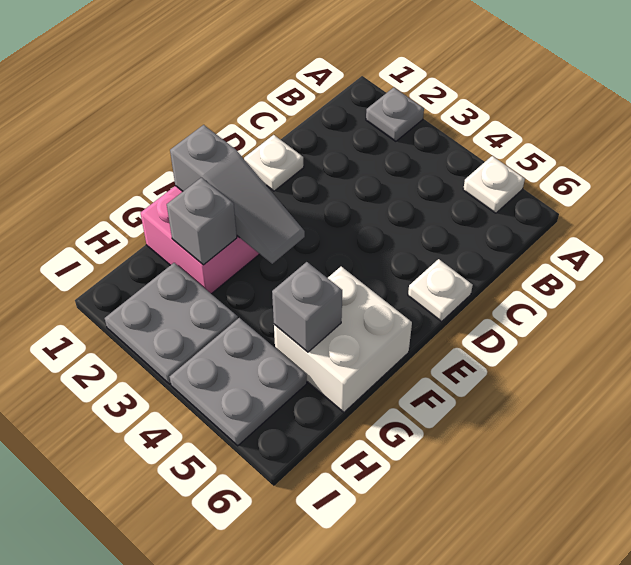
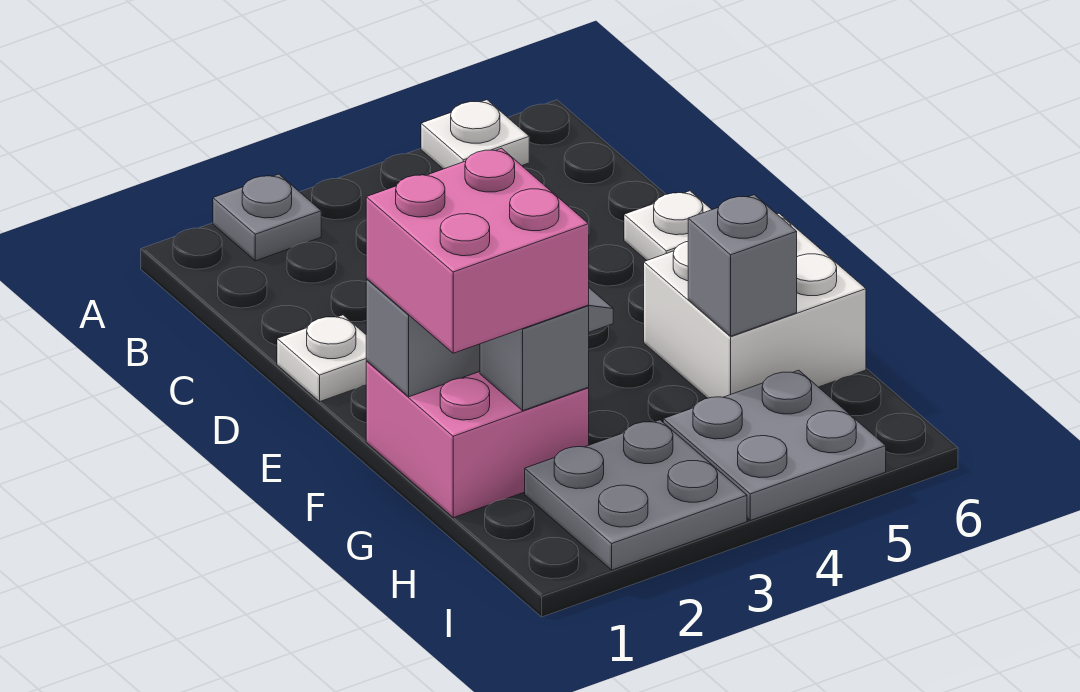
none -> pink 2x2 brick [366,148,589,353]

